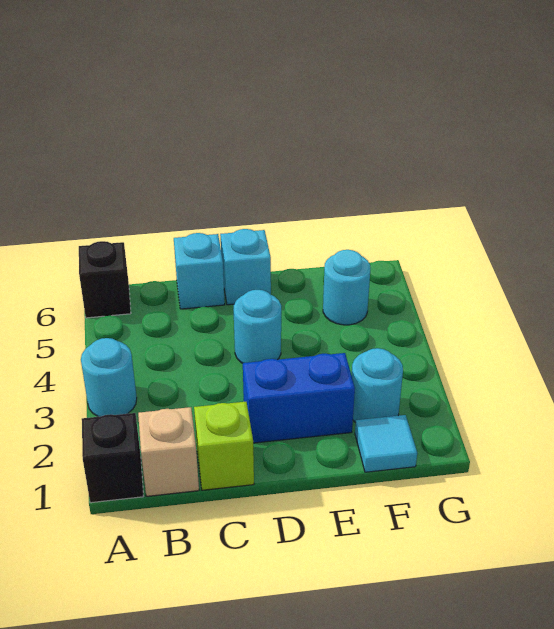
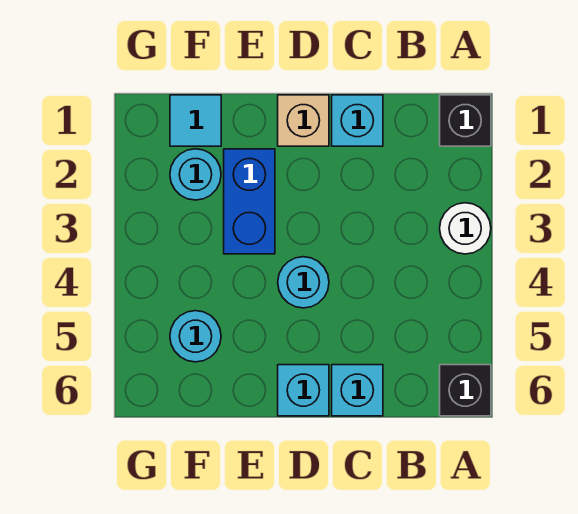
cyan 1x1 round brick [81,338,137,417] -> white 1x1 round brick [440,203,491,254]
tan 1x1 brick [138,407,199,496] -> tan 1x1 brick moved to [278,95,329,146]
lime 1x1 brick [194,402,254,490] -> cyan 1x1 brick [332,95,383,146]
blue 1x2 brick [243,353,355,443] -> blue 1x2 brick turned to [224,149,275,254]

